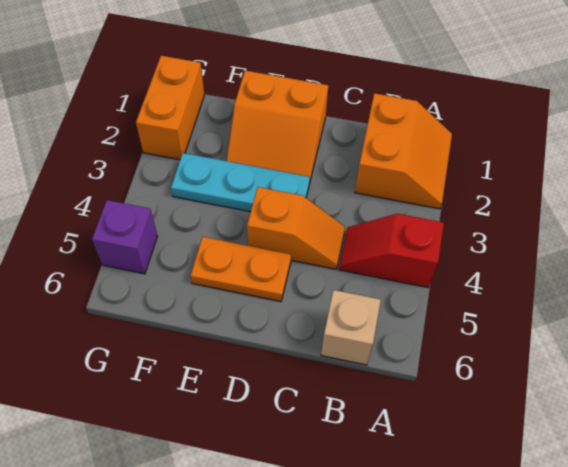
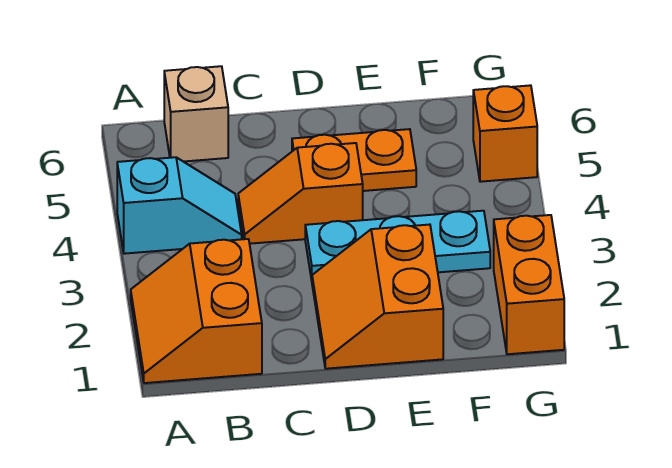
red 1x2 slope [339,214,444,288] -> cyan 1x2 slope [117,157,242,254]
orange 2x2 slope [227,70,328,184] -> orange 2x2 slope turned to [312,225,443,369]
purple 1x1 brick [92,200,157,274] -> orange 1x1 brick [473,85,537,182]

